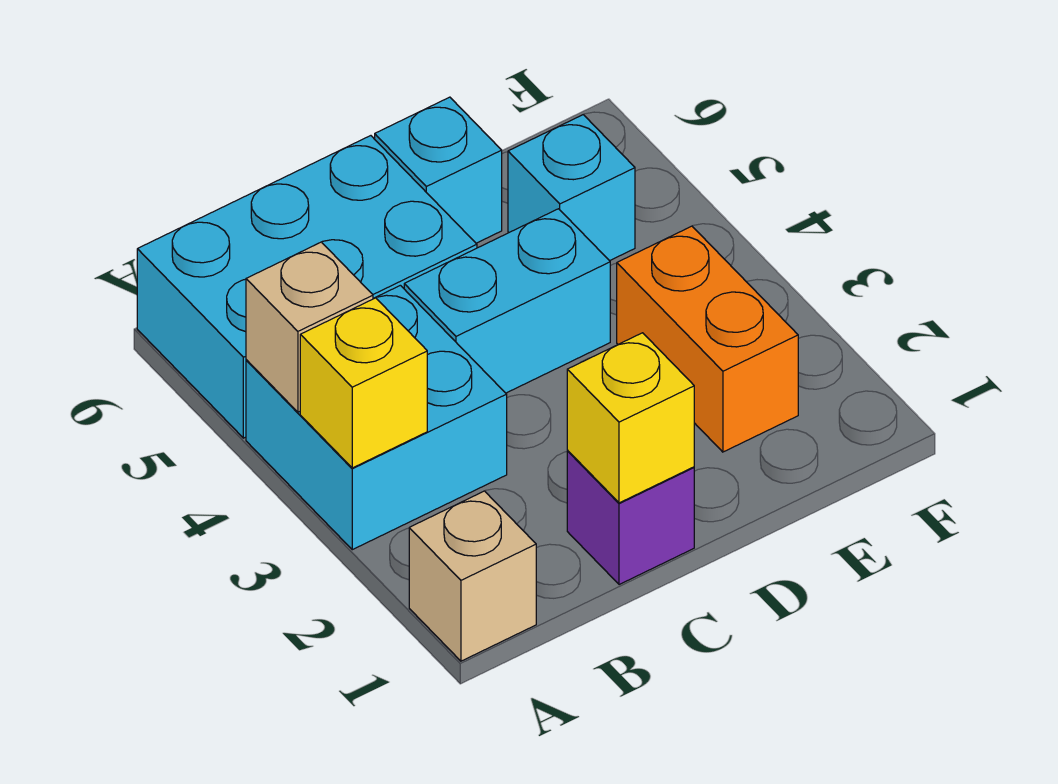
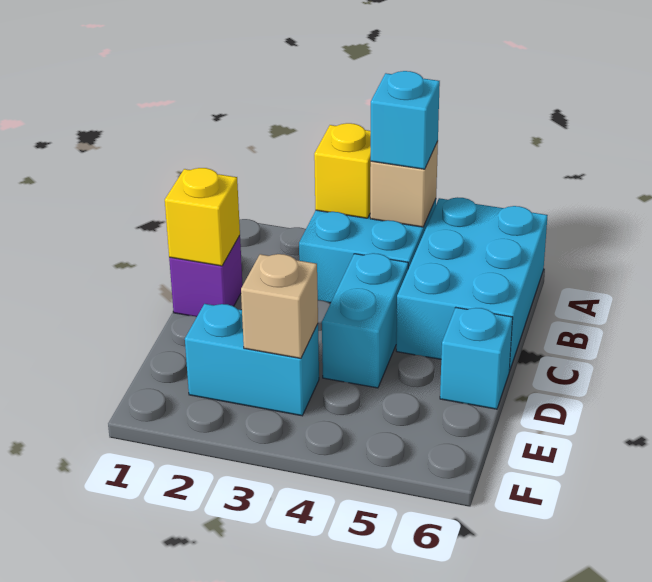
tan 1x1 brick [409,491,536,661] -> tan 1x1 brick moved to [241,254,318,358]
orange 1x2 brick [617,226,798,452] -> cyan 1x2 brick [185,304,319,416]
cyan 1x1 brick [508,115,635,261] -> cyan 1x1 brick moved to [371,71,440,169]

